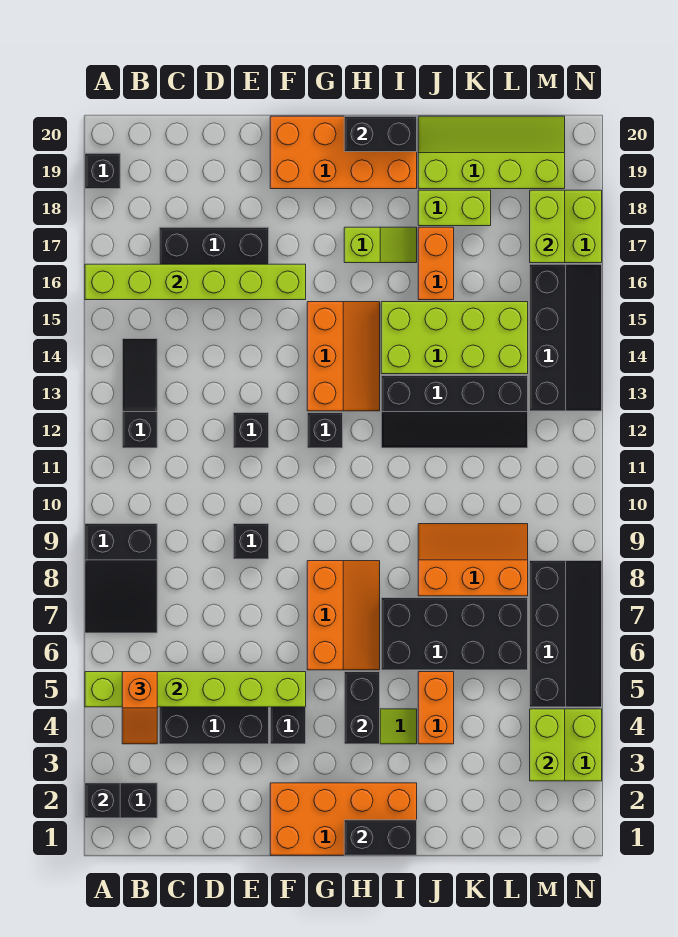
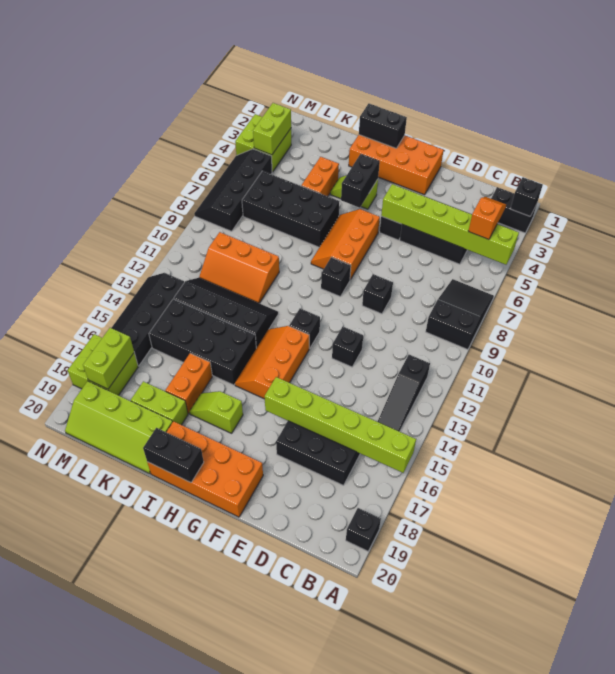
none -> black 1x1 brick [321,257,351,297]
lime 2x4 brick [381,302,528,374] -> black 2x4 brick [149,299,256,385]
orange 2x3 slope [418,524,528,596] -> orange 2x3 slope moved to [199,232,279,303]

